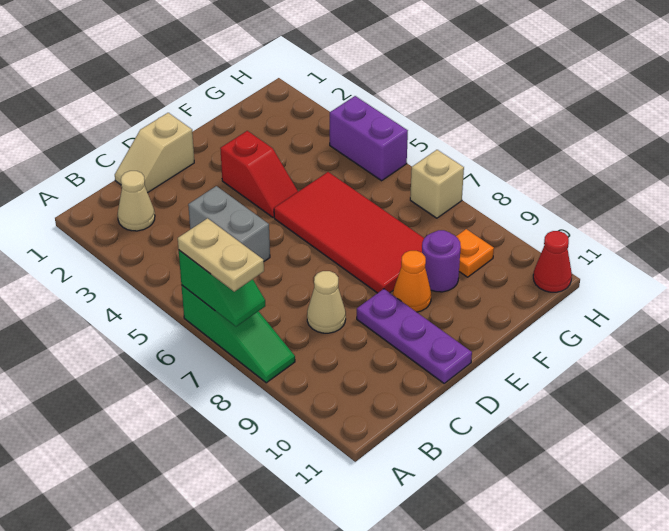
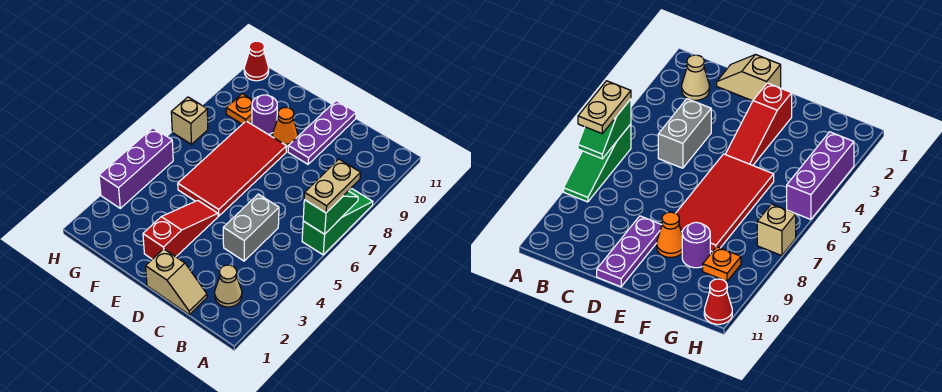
tan 1x1 cone [307,271,346,333] -> none
red 1x2 slope [220,131,298,217] -> red 1x3 slope [143,201,218,259]
purple 1x2 brick [330,96,408,181] -> purple 1x3 brick [99,128,173,208]

